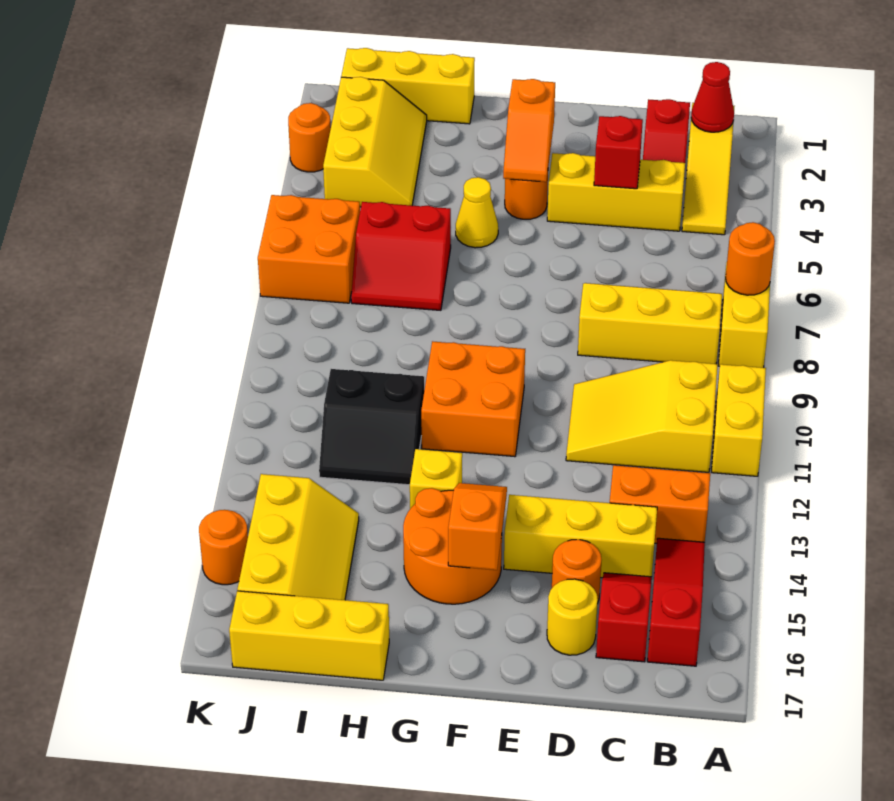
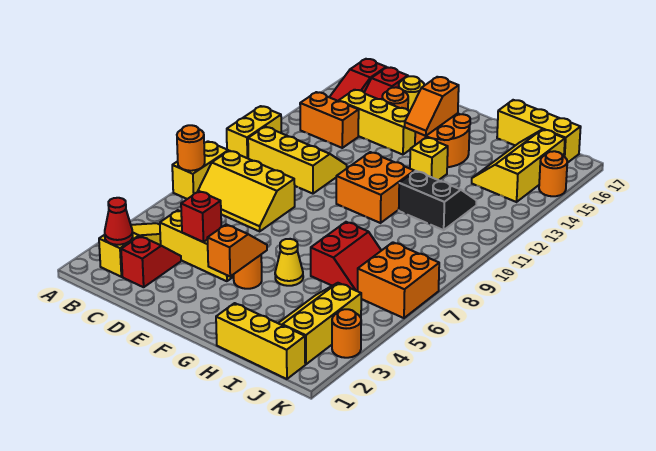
yellow 2x3 slope [566,360,718,472] -> yellow 2x3 slope turned to [248,127,347,194]
red 2x2 slope [351,202,451,310] -> red 2x2 slope turned to [311,222,381,291]

